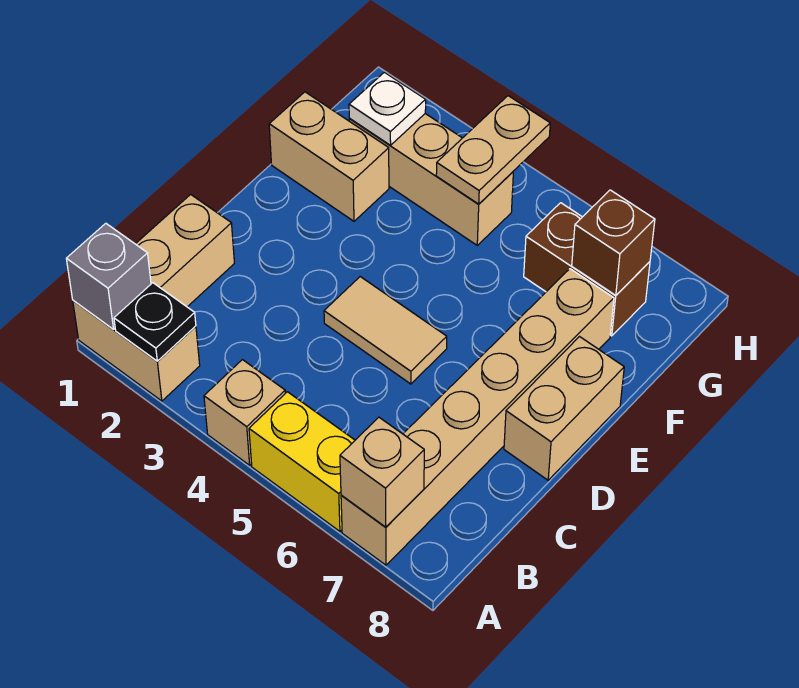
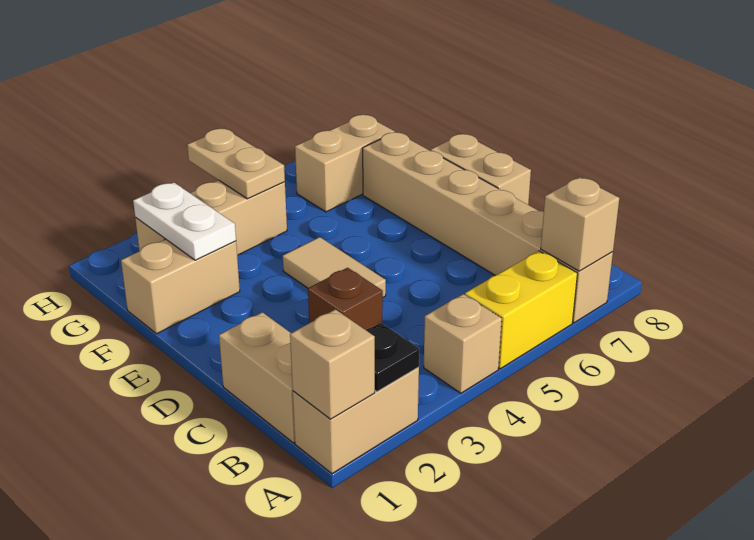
grey 1x1 brick [66,223,151,329] -> tan 1x1 brick [290,309,375,419]
tan 1x2 tile [324,277,447,384] -> tan 1x2 tile turned to [283,237,386,297]
white 1x1 plate [349,72,426,145] -> white 1x2 plate [133,182,236,260]
brown 1x2 brick [524,203,650,336] -> tan 1x2 brick [295,115,395,212]
brown 1x1 brick [572,190,655,295] -> brown 1x1 brick moved to [308,268,383,330]

